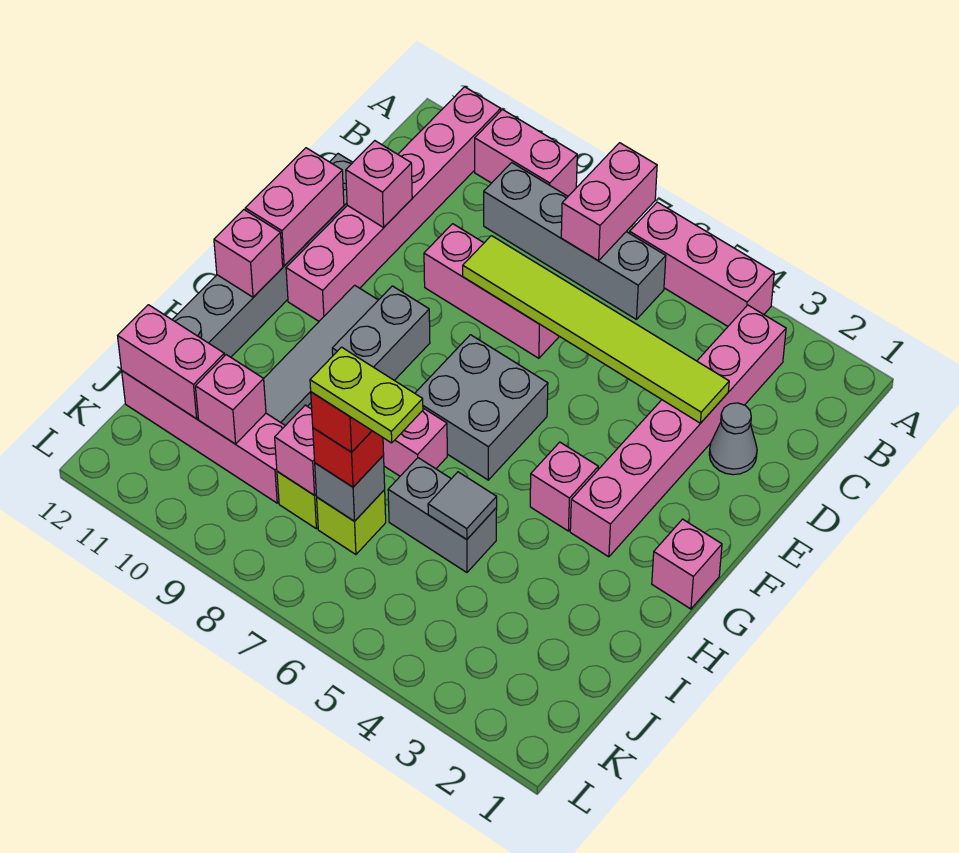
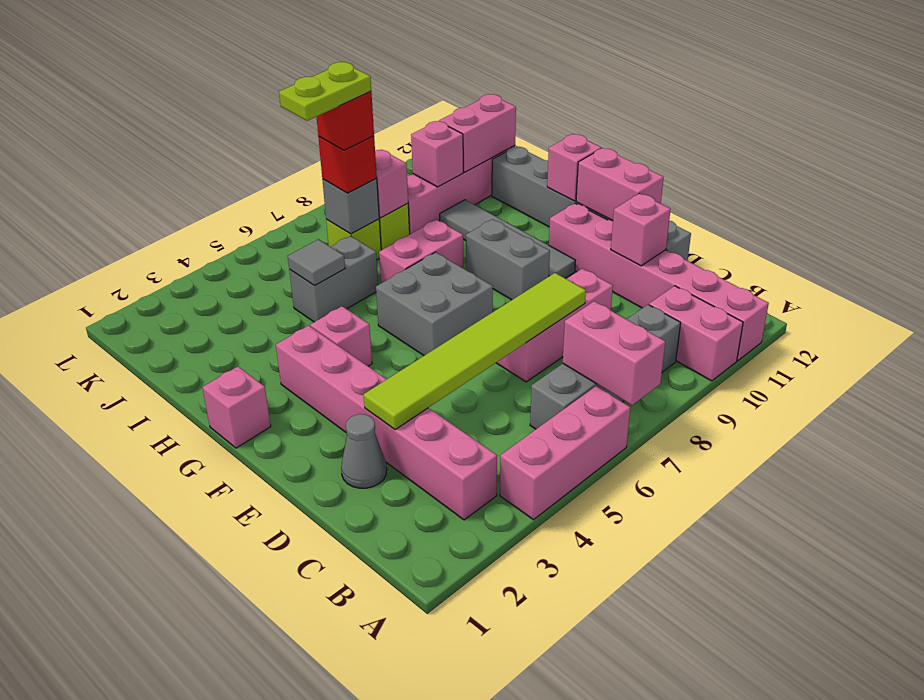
pink 1x2 brick [475,110,577,196] -> pink 1x2 brick turned to [649,286,743,381]

